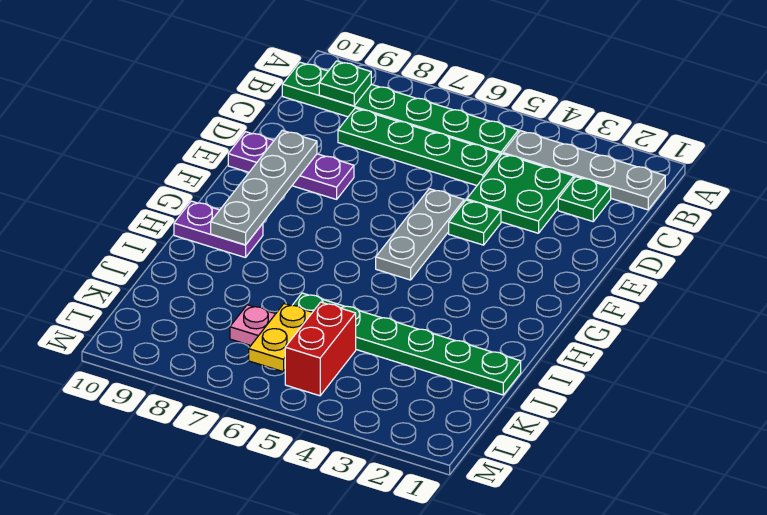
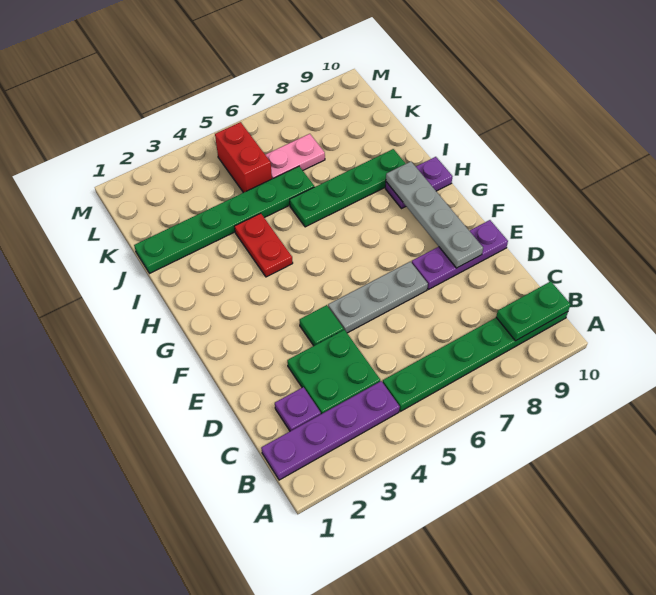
grey 1x4 plate [503,131,665,210] -> purple 1x4 plate [261,381,400,480]
green 1x1 plate [319,61,371,106] -> green 1x2 plate [496,281,571,341]
green 1x1 plate [558,177,611,221] -> purple 1x1 plate [275,387,321,431]
green 1x4 plate [338,108,500,185] -> green 1x4 plate moved to [290,149,406,227]
green 1x1 plate [449,200,501,245] -> green 1x1 tile [299,305,344,346]
grey 1x3 plate [376,189,464,280] -> grey 1x3 plate turned to [328,262,428,333]
none -> red 1x2 plate [235,213,293,277]
yellow 1x2 plate [249,304,312,372] -> none

